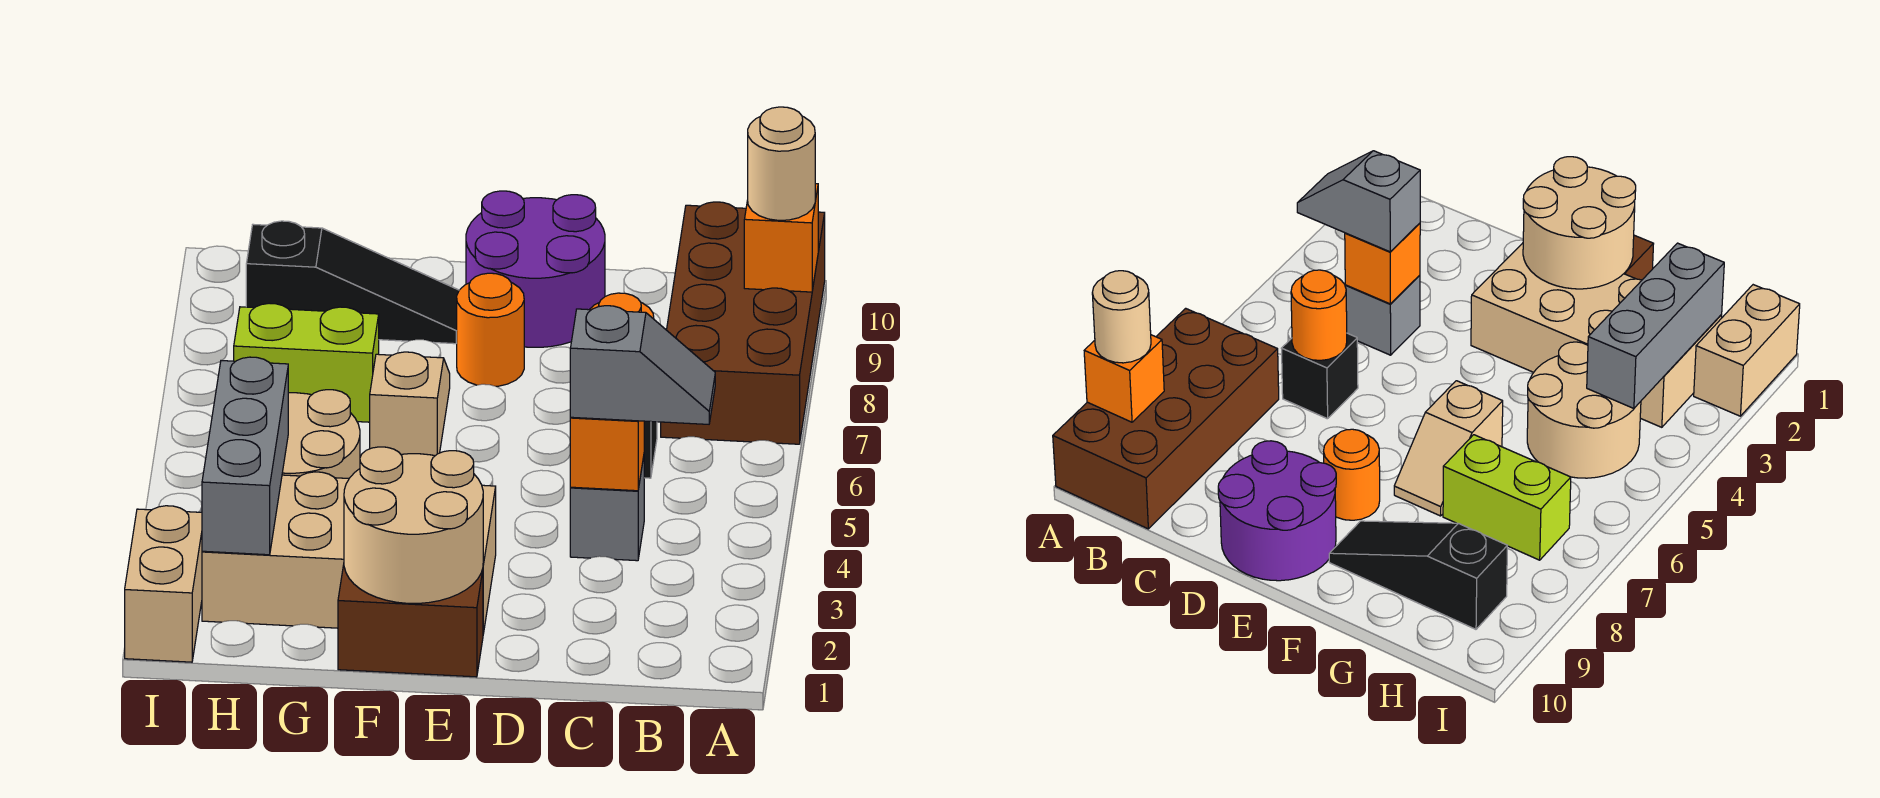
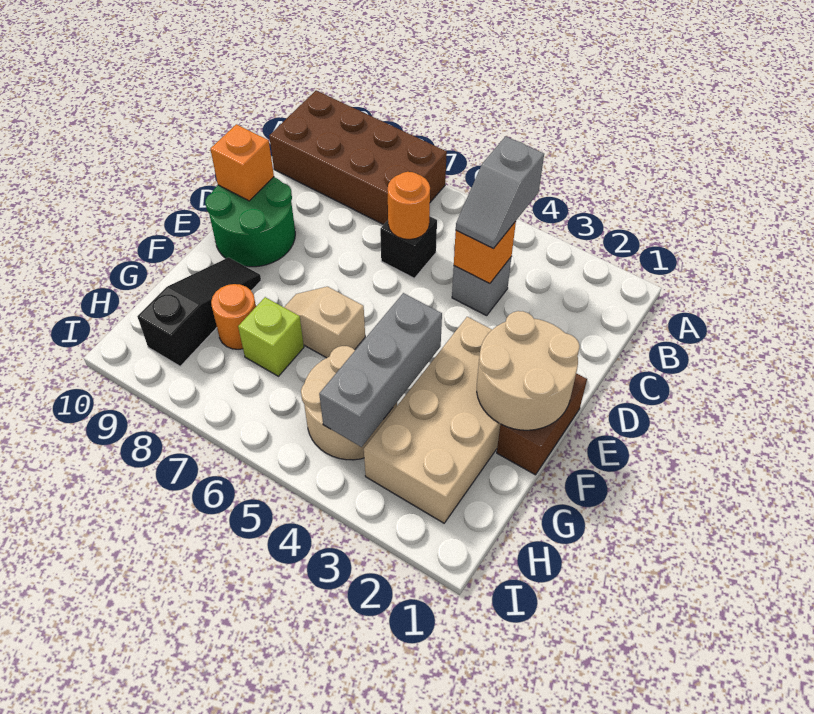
orange 1x1 brick [744,184,818,292] -> orange 1x1 brick moved to [210,124,274,201]
tan 1x1 round brick [748,107,815,220] -> none
grey 1x2 slope [570,306,715,424] -> grey 1x2 slope turned to [456,136,544,248]
purple 2x2 round brick [466,191,605,347] -> green 2x2 round brick [205,177,295,267]
orange 1x1 round brick [457,273,524,386] -> orange 1x1 round brick moved to [211,284,256,349]
lime 1x2 brick [234,303,379,422] -> lime 1x1 brick [238,297,304,376]
grey 1x3 brick [202,357,288,555] -> grey 1x3 brick turned to [319,293,442,447]
tan 1x2 brick [125,506,202,662] -> none

